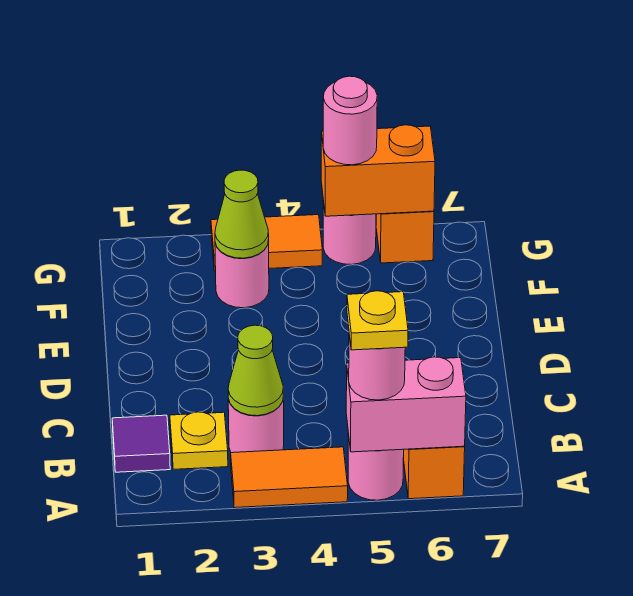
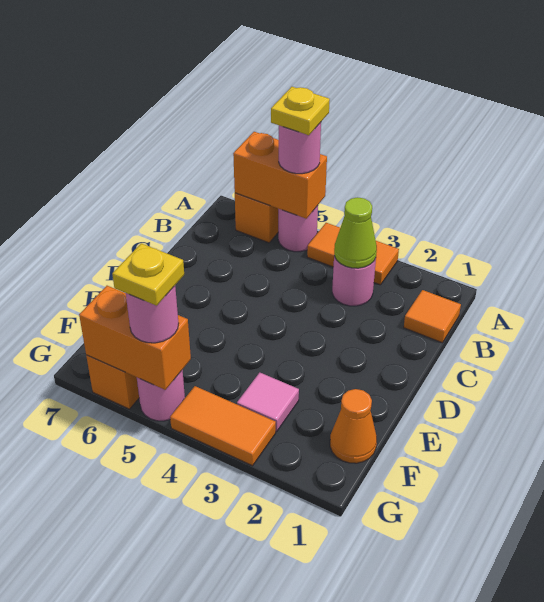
pink 1x2 brick [346,357,466,452] -> orange 1x2 brick [233,132,327,219]
purple 1x1 tile [112,415,170,472] -> orange 1x1 tile [404,290,461,343]
yellow 1x1 plate [170,412,228,469] -> yellow 1x1 plate moved to [112,243,184,306]
none -> orange 1x1 cone [330,389,377,463]
pink 1x1 round brick [215,240,269,308] -> pink 1x1 tile [237,373,299,431]
lime 1x1 cone [215,170,269,258] -> none

